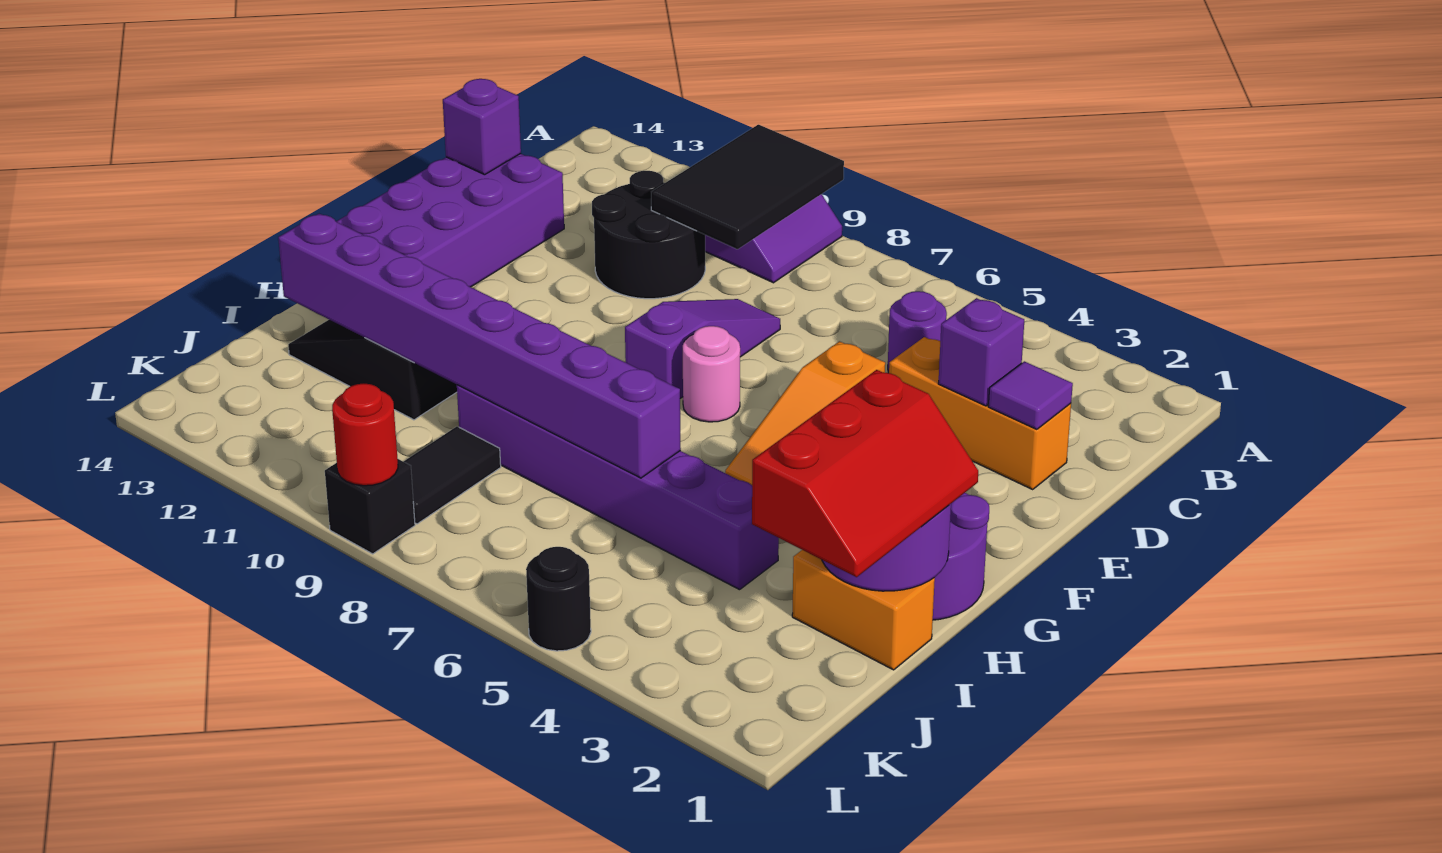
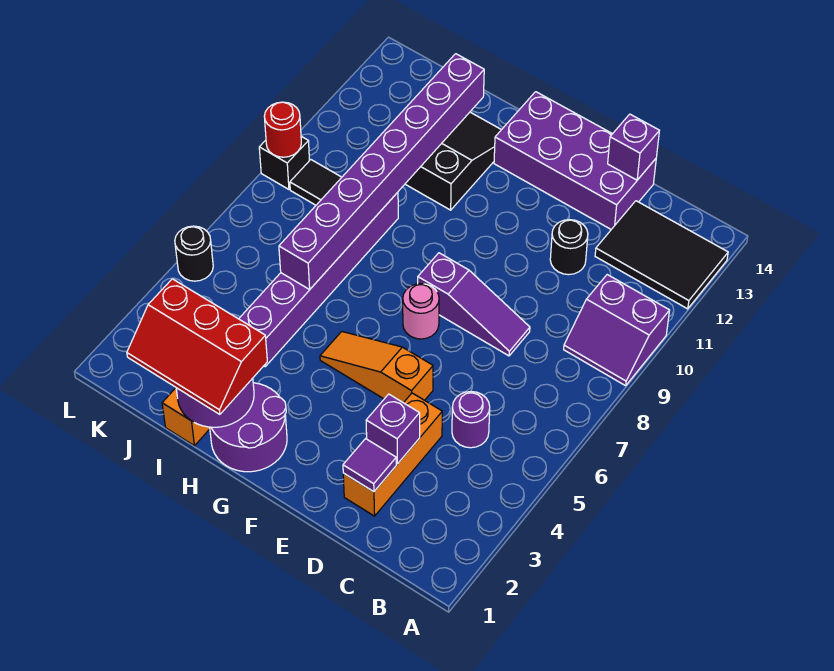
black 2x3 tile [651,125,844,249] -> black 2x3 tile moved to [595,201,728,309]
black 2x2 round brick [592,171,705,299] -> black 1x1 round brick [550,220,588,275]

